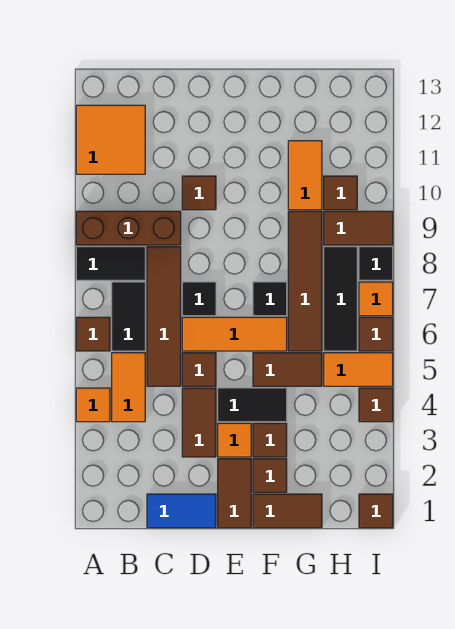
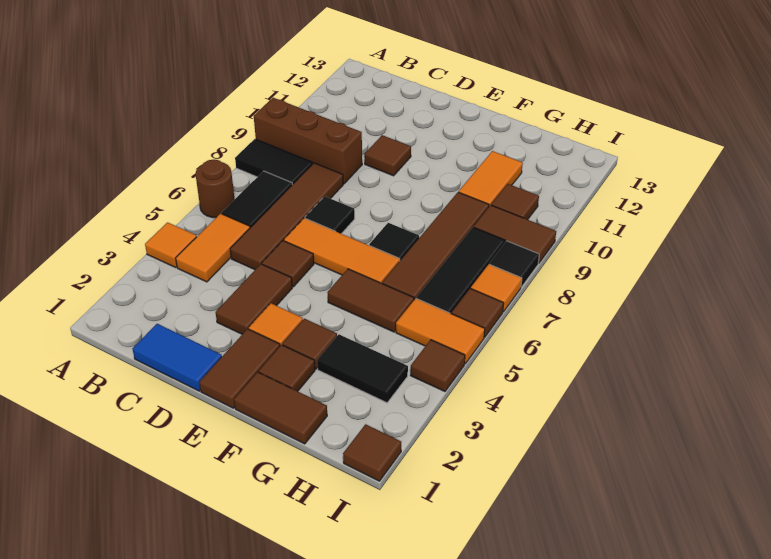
brown 1x1 tile [76,317,110,351] -> brown 1x1 round brick [196,159,235,218]
orange 2x2 tile [76,105,145,174] -> none
black 1x2 tile [218,388,287,422] -> black 1x2 tile moved to [317,334,408,403]

